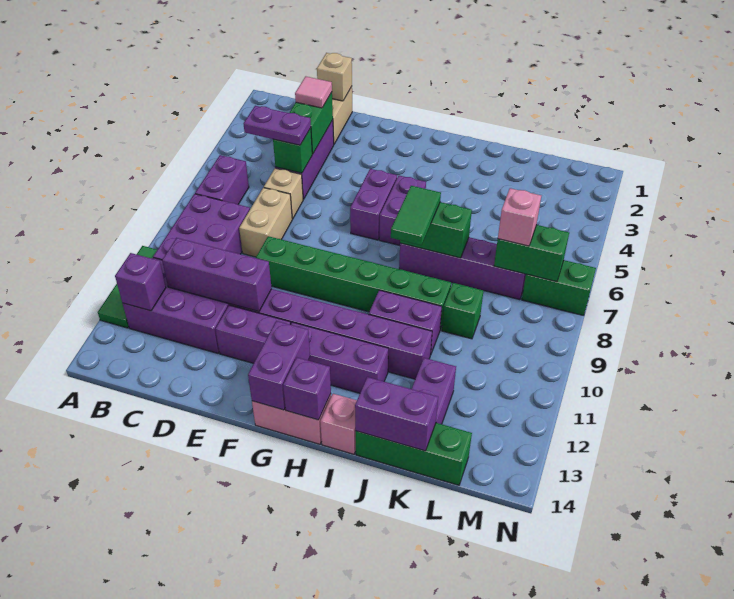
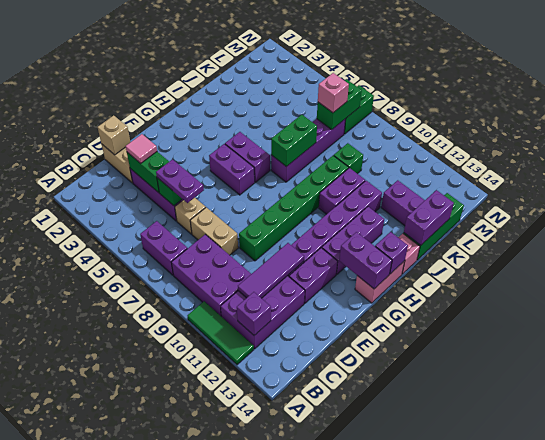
purple 1x2 plate [244,106,311,145] -> purple 1x2 plate turned to [156,159,204,203]
purple 1x3 brick [162,238,272,312] -> purple 1x3 tile [238,243,304,298]
green 1x2 tile [391,186,441,245] -> none

